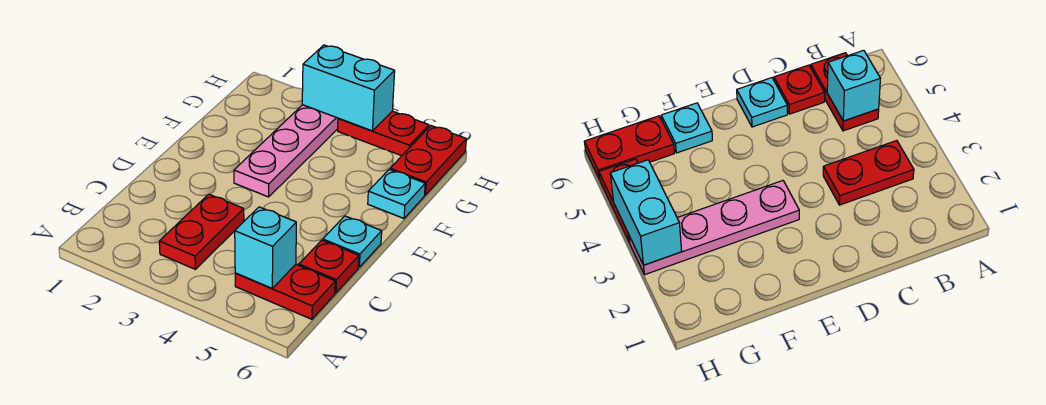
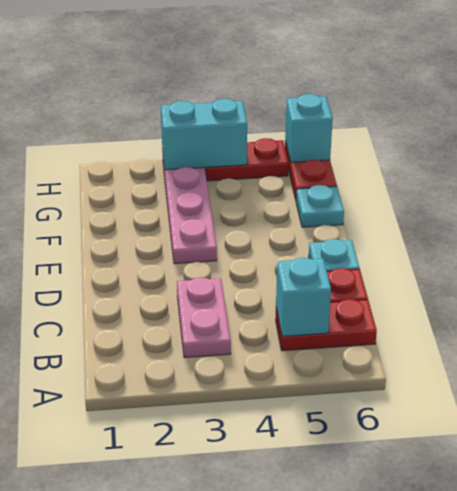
red 1x2 plate [159,194,244,269] -> pink 1x2 plate [177,277,231,358]
none -> cyan 1x1 brick [285,94,333,162]

